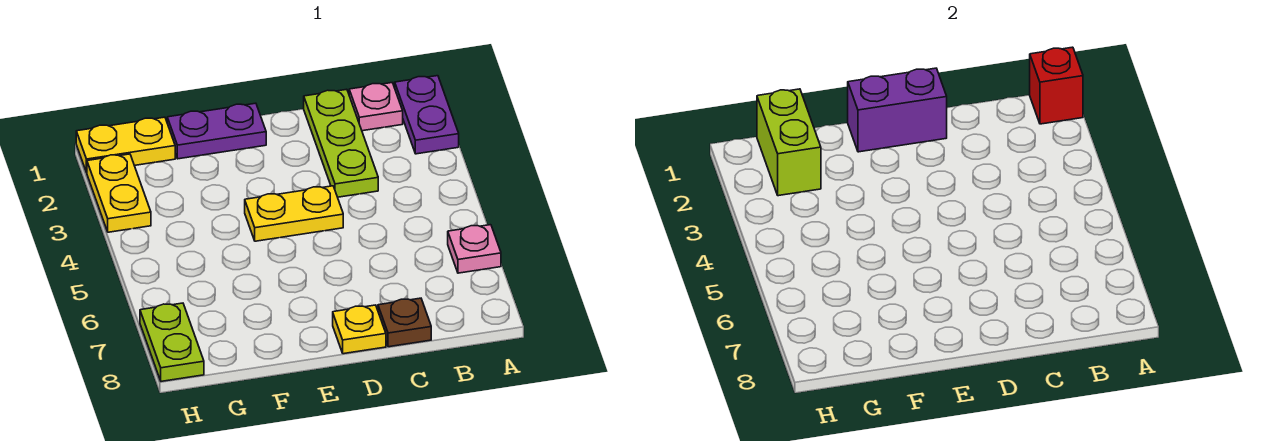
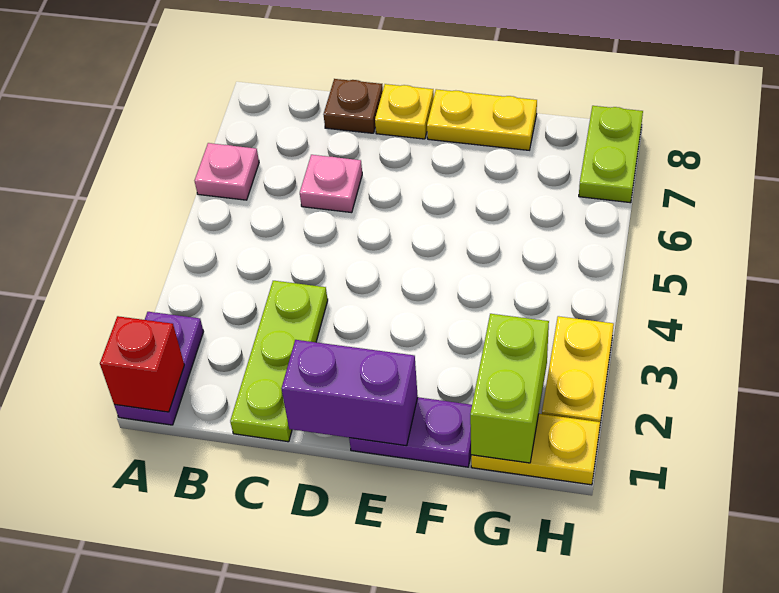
pink 1x1 plate [349,83,403,131] -> pink 1x1 plate moved to [300,155,362,213]
yellow 1x2 plate [245,186,343,241] -> yellow 1x2 plate moved to [427,89,537,150]

